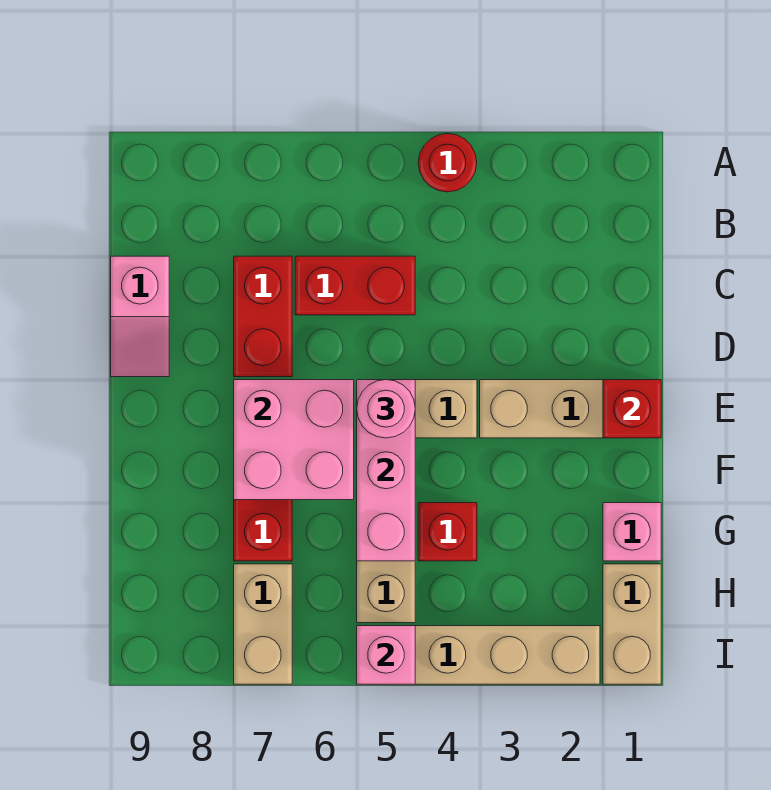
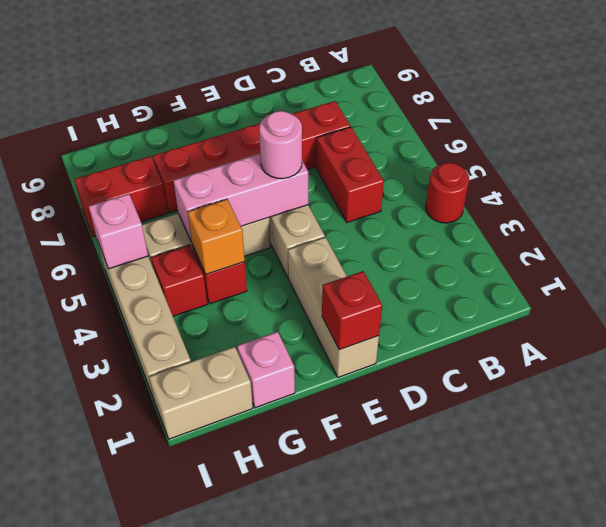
pink 1x2 slope [111,256,169,377] -> none
pink 2x2 brick [234,380,354,500] -> none
none -> orange 1x1 brick [188,199,245,274]
none -> red 1x1 brick [151,245,207,316]
tan 1x2 brick [234,564,292,684] -> red 1x2 brick [75,156,168,237]

